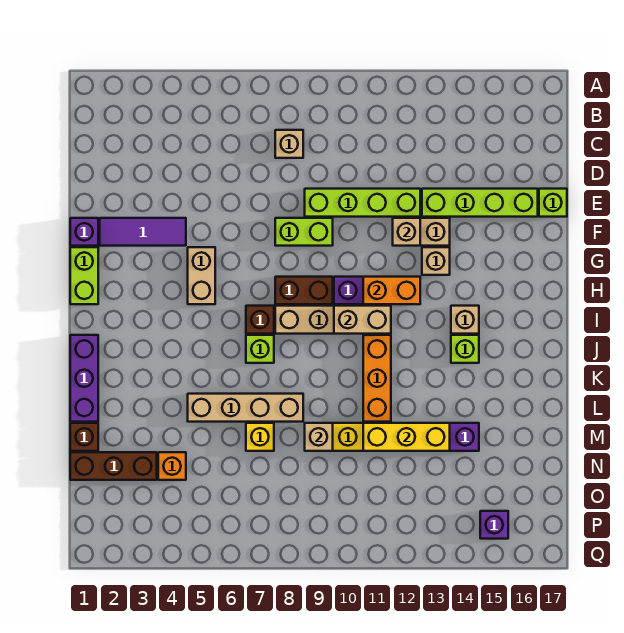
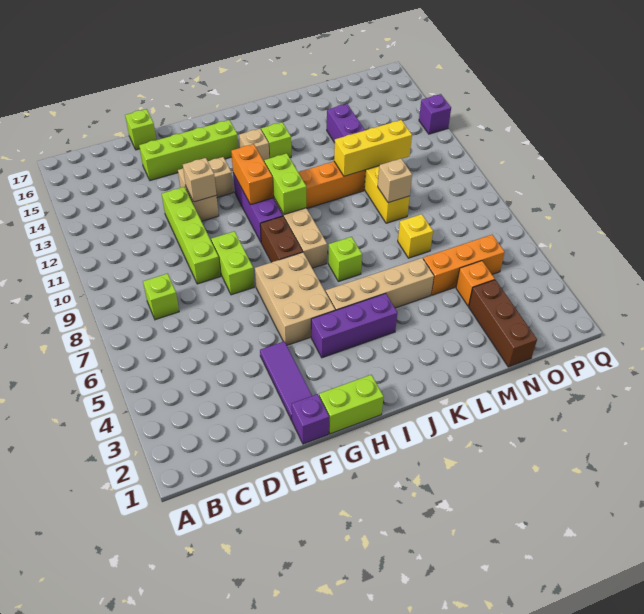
tan 1x1 brick [275,130,303,158] -> lime 1x1 brick [143,274,179,320]
lime 1x4 brick [422,189,538,217] -> lime 1x4 brick turned to [139,120,238,181]
tan 1x2 brick [188,247,215,304] -> tan 2x3 brick [255,252,335,345]
brown 1x1 brick [246,306,274,334] -> none
tan 1x2 brick [334,306,391,334] -> lime 1x2 brick [264,153,306,215]
purple 1x3 brick [70,335,98,422] -> purple 1x3 brick moved to [311,293,397,358]
tan 1x4 brick [188,394,303,422] -> tan 1x4 brick turned to [326,258,434,310]
brown 1x1 brick [70,423,98,451] -> none
none -> orange 1x3 brick [423,235,505,295]
yellow 1x3 brick [363,423,450,451] -> yellow 1x3 brick turned to [334,120,412,176]
purple 1x1 brick [480,511,508,539] -> purple 1x1 brick moved to [419,94,451,134]

